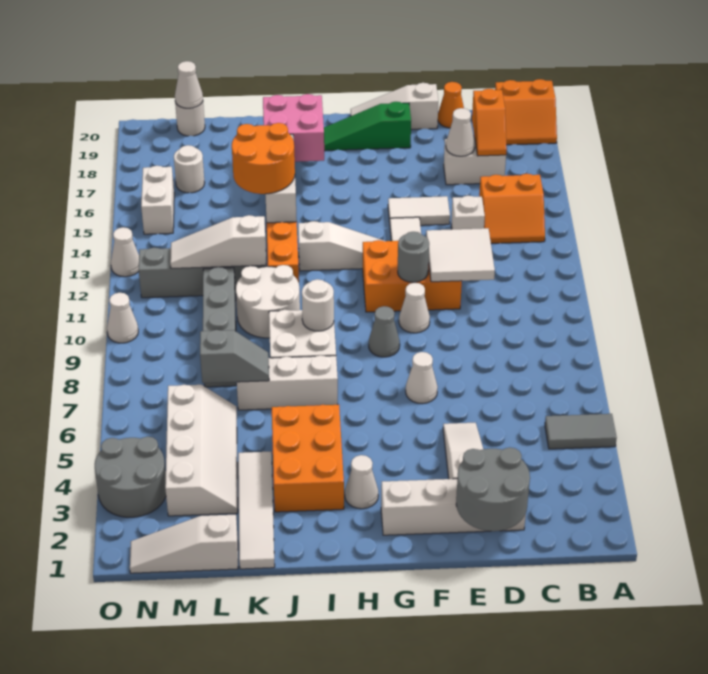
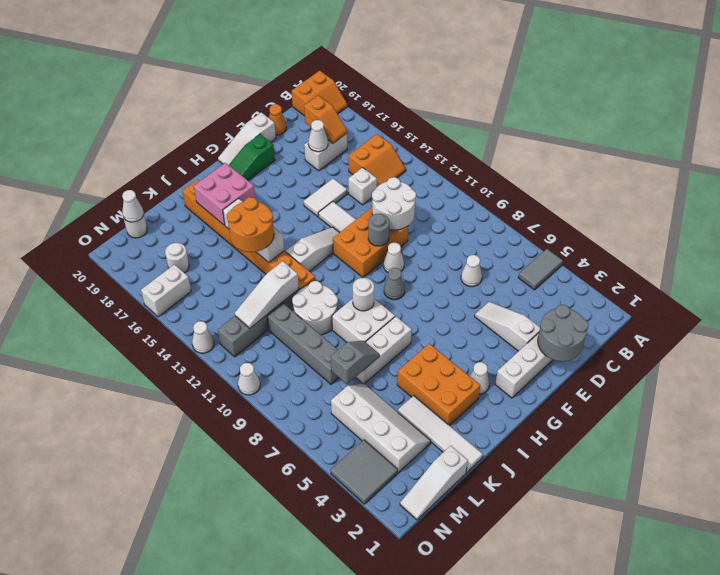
white 2x2 tile [426,228,495,282] -> white 2x2 round brick [372,177,416,230]
white 1x1 cone [406,352,438,404] -> white 1x1 cone moved to [461,255,482,287]
grey 2x2 round brick [95,437,166,517] -> grey 2x2 tile [331,440,398,504]
white 1x2 brick [141,166,174,234] -> white 1x2 brick turned to [141,265,191,317]

